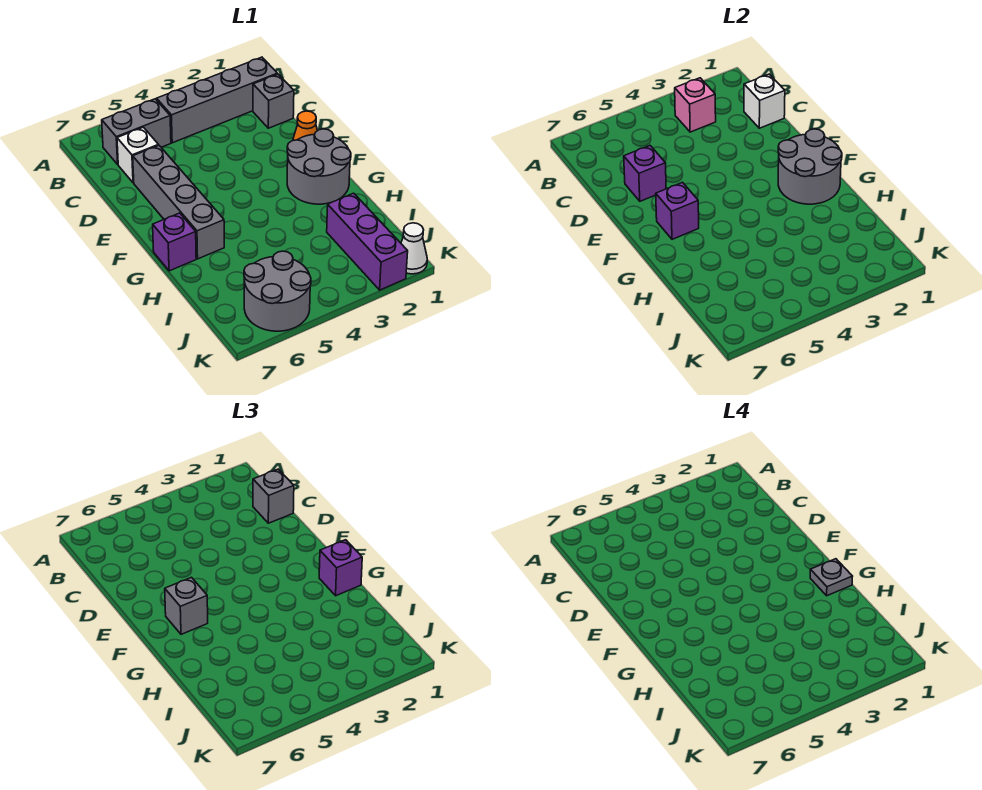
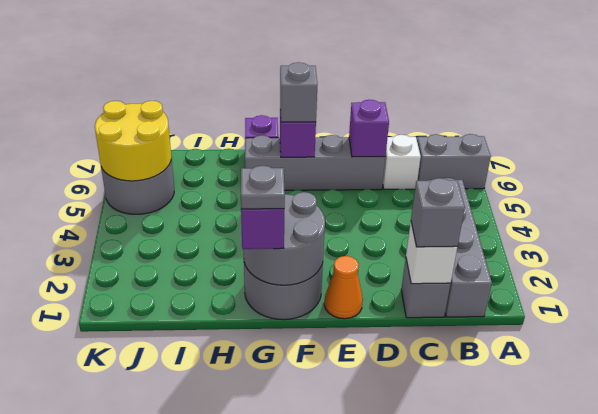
pink 1x1 brick [675,78,716,132] -> none
grey 1x2 brick [102,99,171,164] -> grey 1x2 brick turned to [417,134,491,189]
purple 1x3 brick [327,193,408,290] -> none
none -> yellow 2x2 round brick [95,101,171,181]
white 1x1 cone [401,223,427,274] -> none

